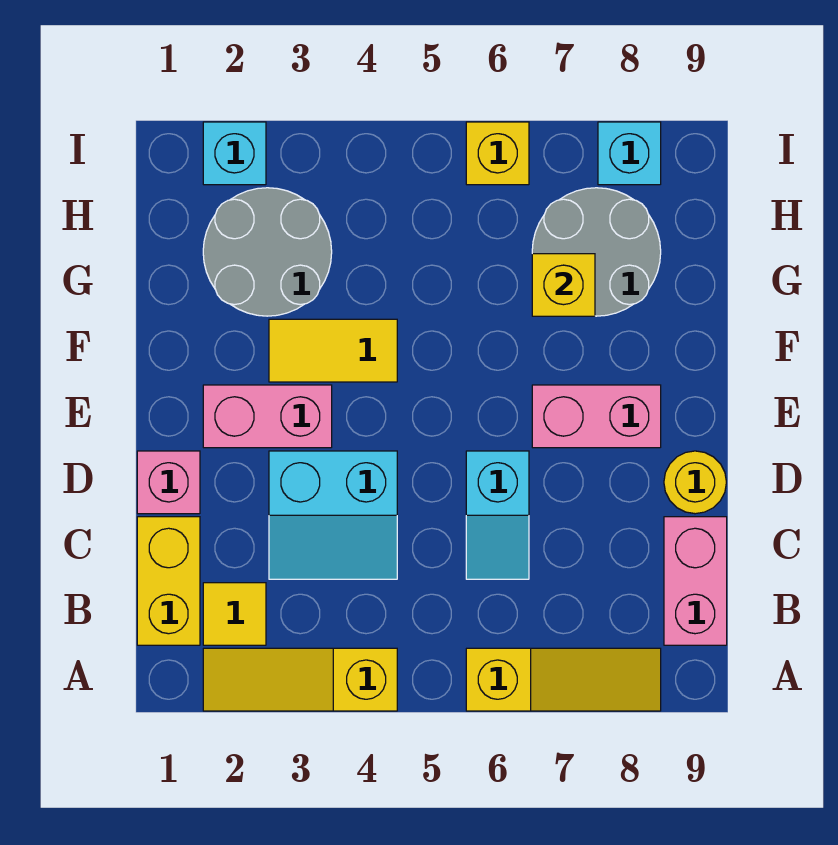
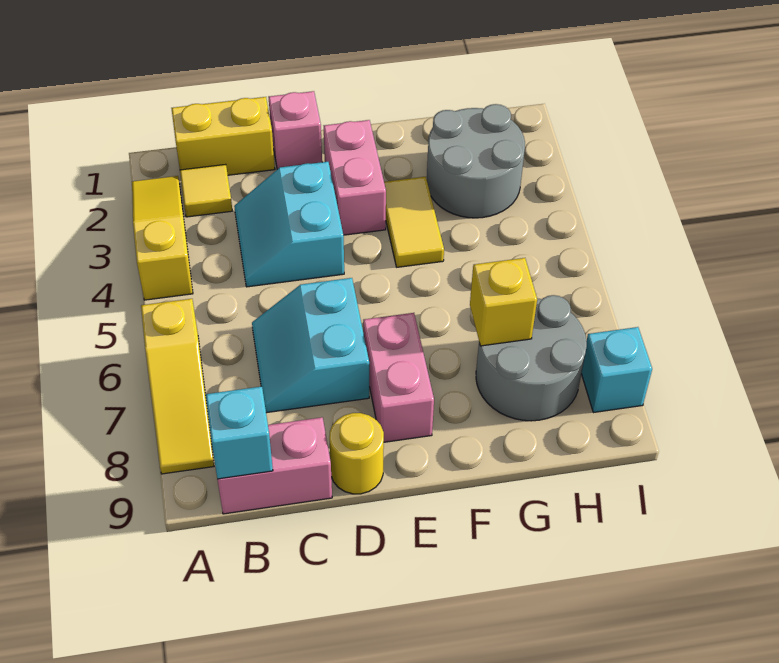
cyan 1x2 slope [466,451,529,579] -> cyan 2x2 slope [252,278,369,413]
cyan 1x1 brick [203,122,266,185] -> cyan 1x1 brick moved to [206,386,273,479]
yellow 1x1 brick [466,122,529,185] -> none

